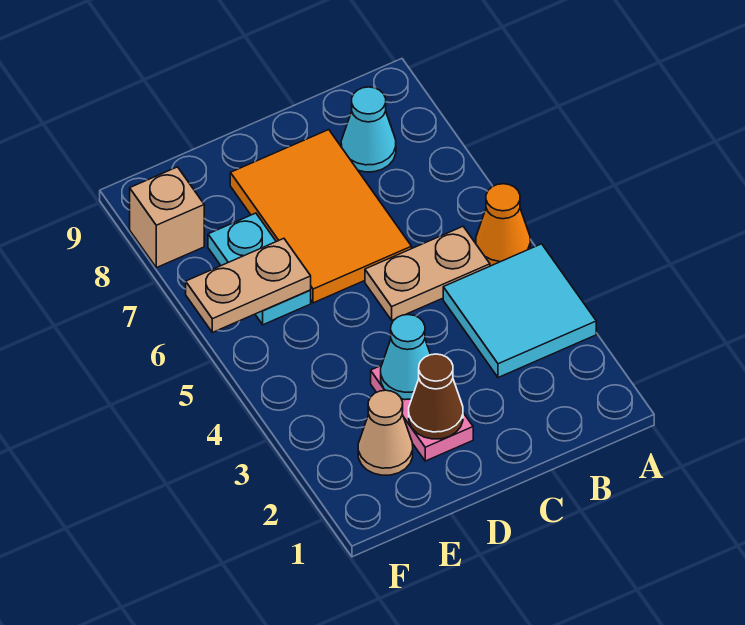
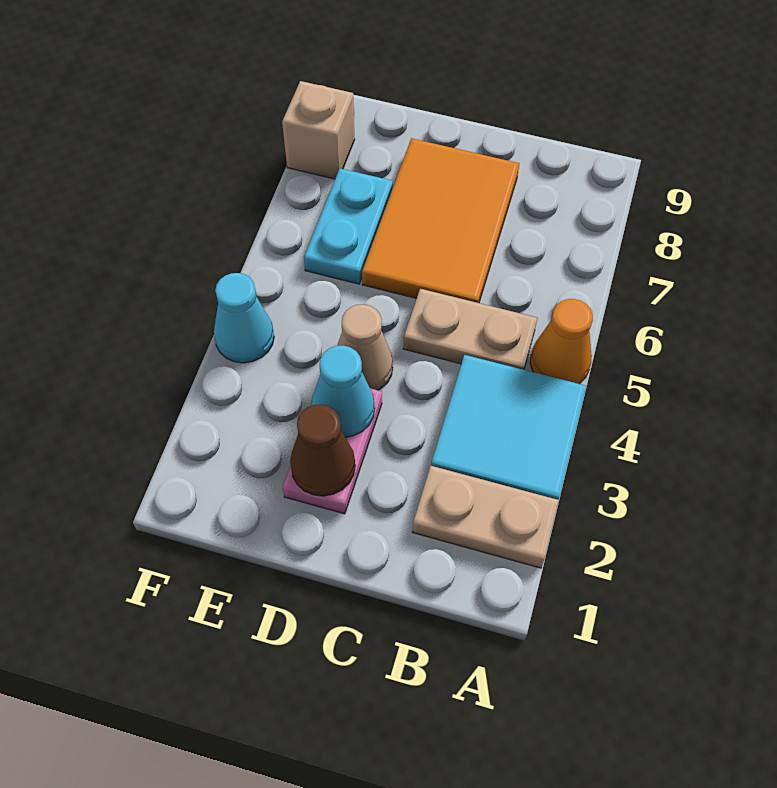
cyan 1x1 cone [341,87,396,172] -> cyan 1x1 cone moved to [214,273,274,363]
tan 1x1 cone [358,390,413,475] -> tan 1x1 cone moved to [337,304,393,390]
tan 1x2 plate [186,239,311,332] -> tan 1x2 plate moved to [412,466,559,568]

